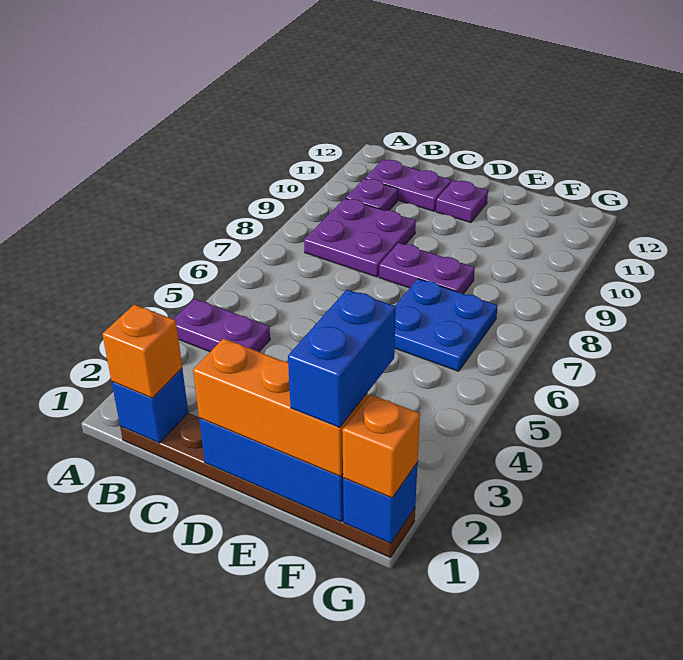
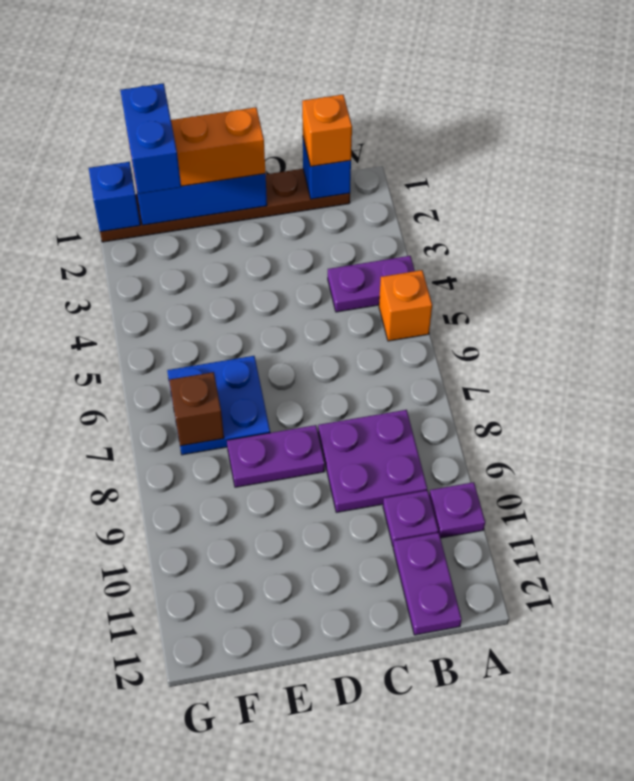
purple 1x2 plate [365,160,451,211] -> purple 1x2 plate turned to [393,533,462,635]
purple 1x1 plate [436,180,488,223] -> purple 1x1 plate moved to [429,482,485,538]
none -> brown 1x1 brick [169,372,224,446]
orange 1x1 brick [342,394,420,498] -> orange 1x1 brick moved to [379,270,432,341]

